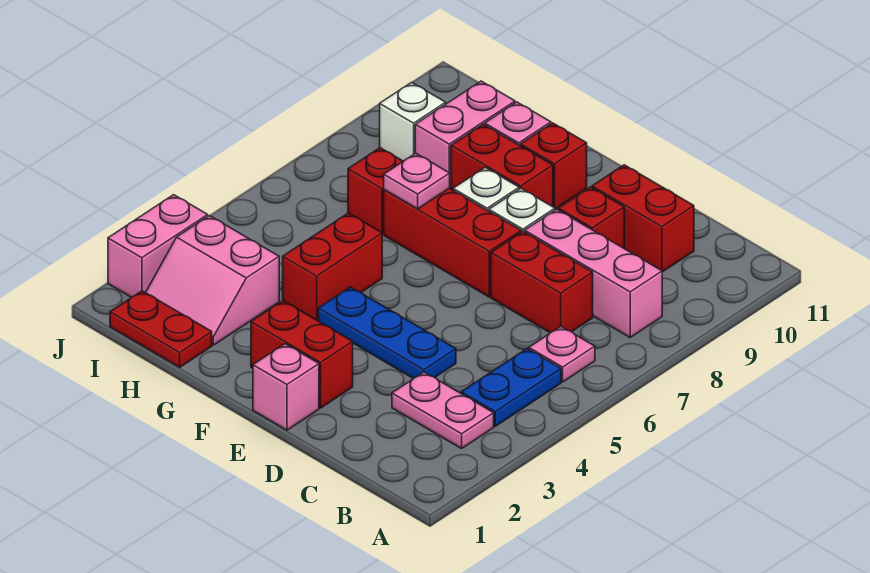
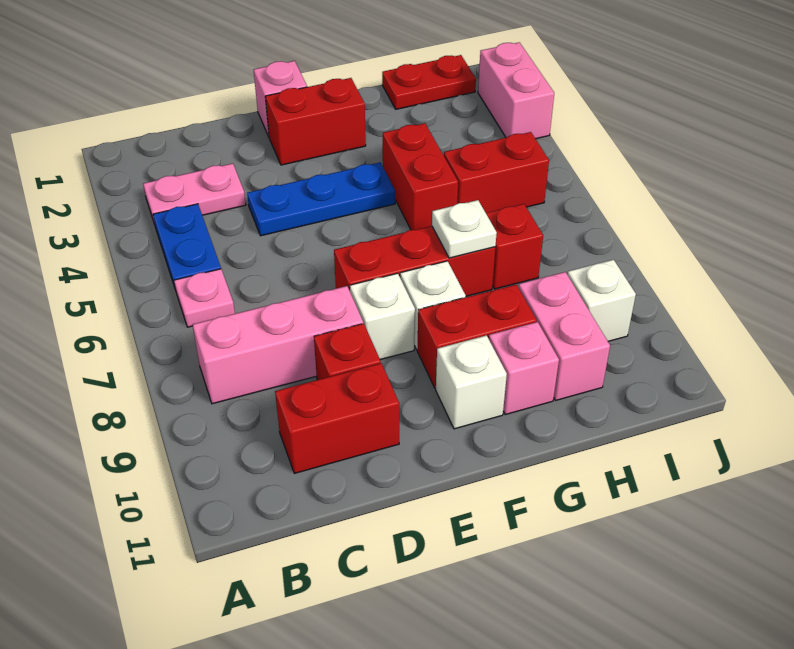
red 1x2 brick [491,232,593,333] -> red 1x2 brick moved to [444,132,549,213]
red 1x1 brick [521,123,587,209] -> white 1x1 brick [436,335,507,429]
pink 1x1 plate [384,153,450,209] -> white 1x1 plate [432,200,497,258]
pink 2x2 slope [146,216,279,345] -> none

